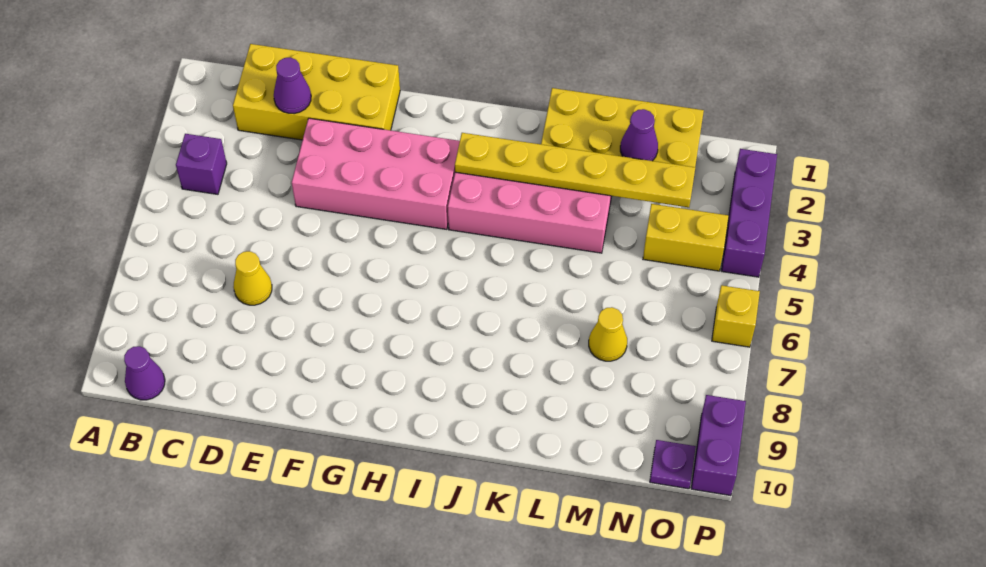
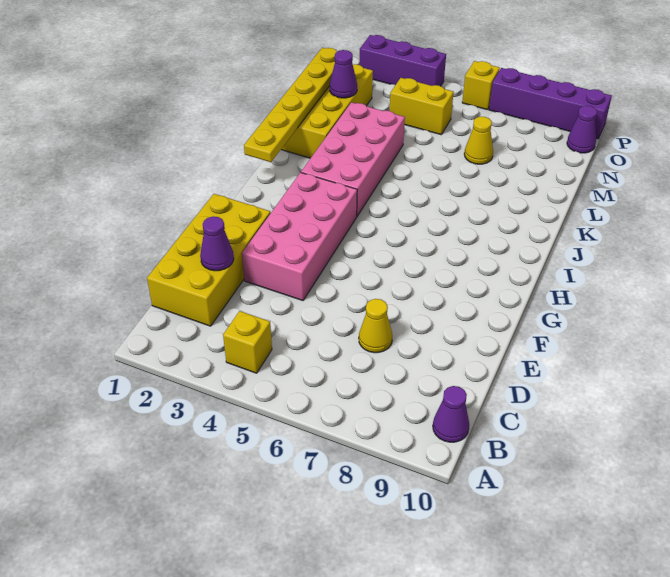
purple 1x1 brick [176,134,227,194] -> yellow 1x1 brick [223,311,272,373]
yellow 1x6 plate [455,133,695,207] -> yellow 1x6 plate moved to [244,48,337,162]
yellow 1x2 brick [643,204,729,271] -> yellow 1x2 brick turned to [390,78,454,135]
purple 1x1 plate [650,440,696,489] -> purple 1x1 cone [567,106,597,153]
purple 1x2 brick [691,395,746,496] -> purple 1x4 brick [489,68,612,139]

